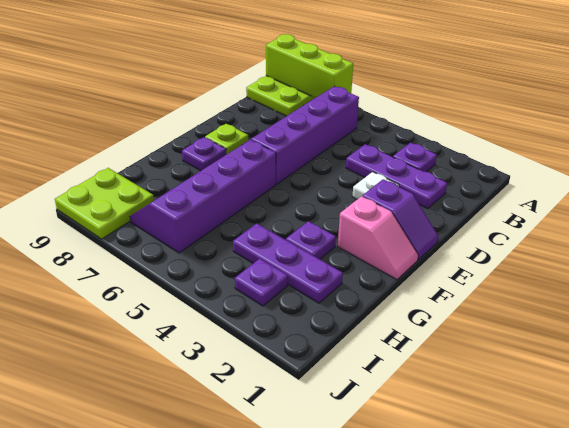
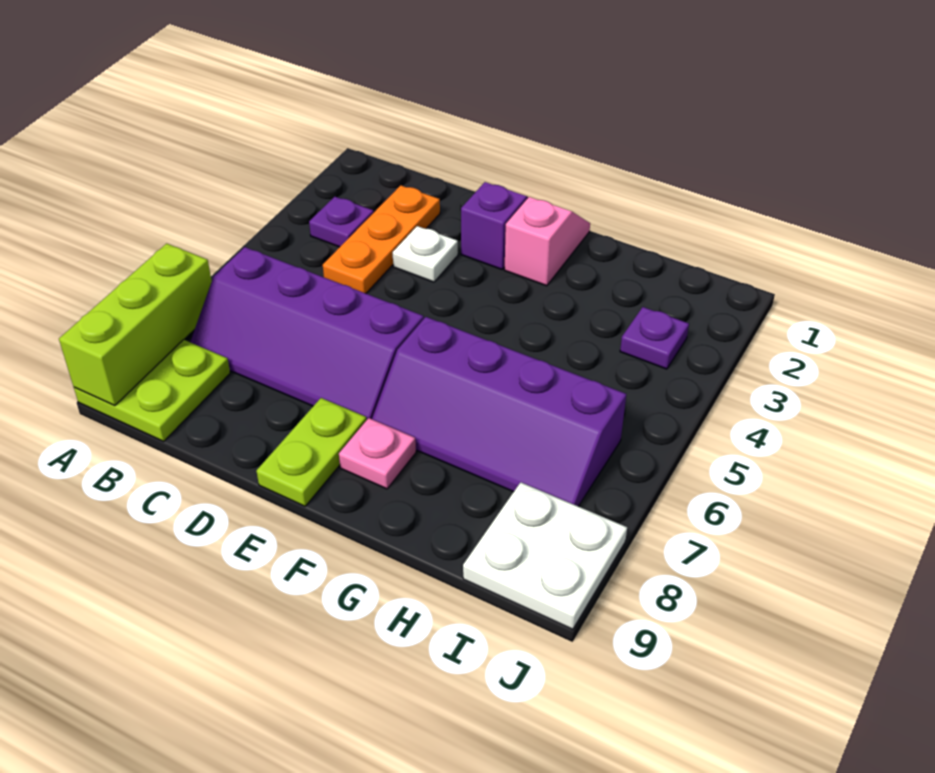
purple 1x3 plate [346,144,447,209] -> orange 1x3 plate [323,185,440,293]
lime 1x1 plate [205,124,248,154] -> lime 1x2 plate [256,398,367,506]
purple 1x1 plate [182,137,226,171] -> pink 1x1 plate [339,418,416,489]
purple 1x1 plate [286,221,336,259] -> none
purple 1x3 plate [233,224,343,303] -> none
lime 2x2 plate [55,168,154,239] -> white 2x2 plate [463,482,627,629]

